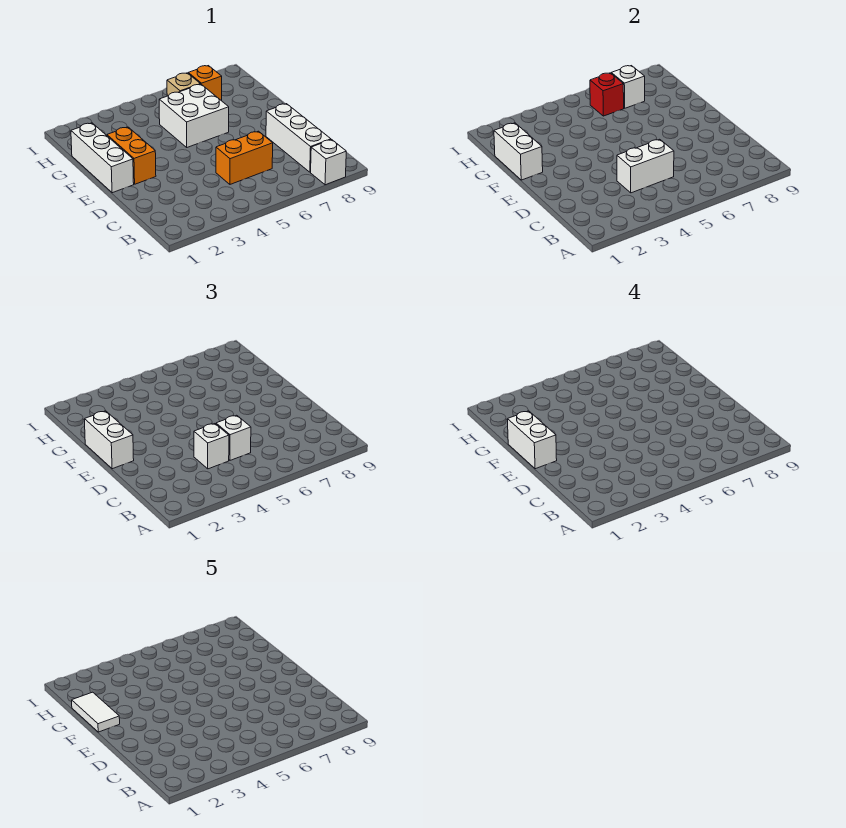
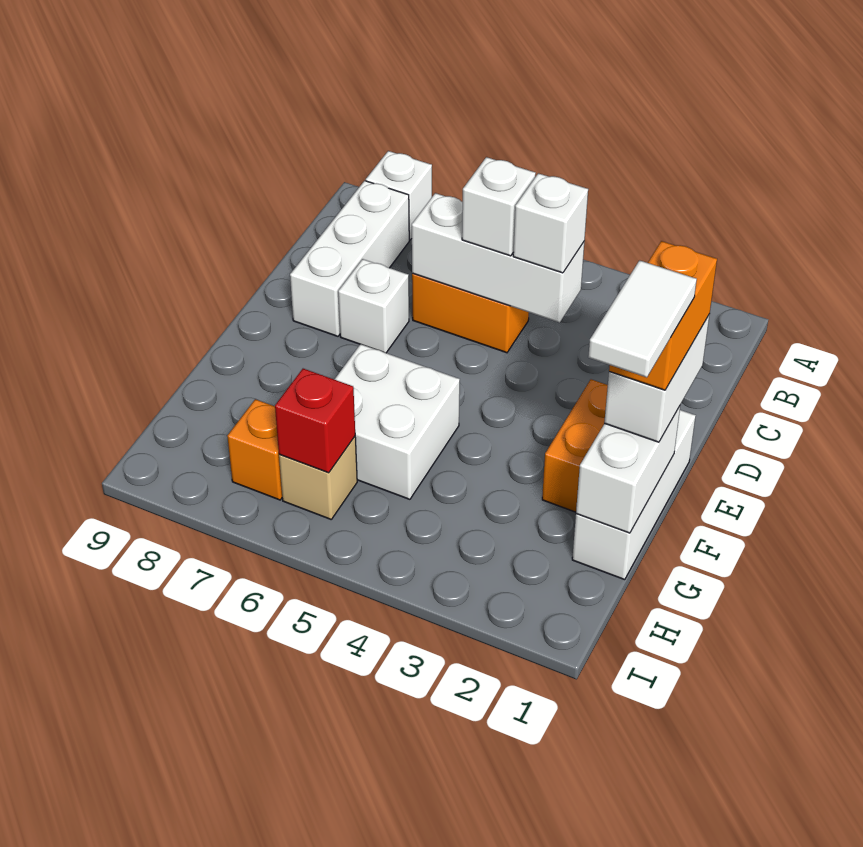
white 1x2 brick [617,139,674,193] -> white 1x3 brick [412,193,584,323]
white 1x2 brick [507,411,557,469] -> orange 1x2 brick [609,241,717,390]
white 1x1 brick [611,66,645,108] -> white 1x1 brick moved to [338,259,409,353]

